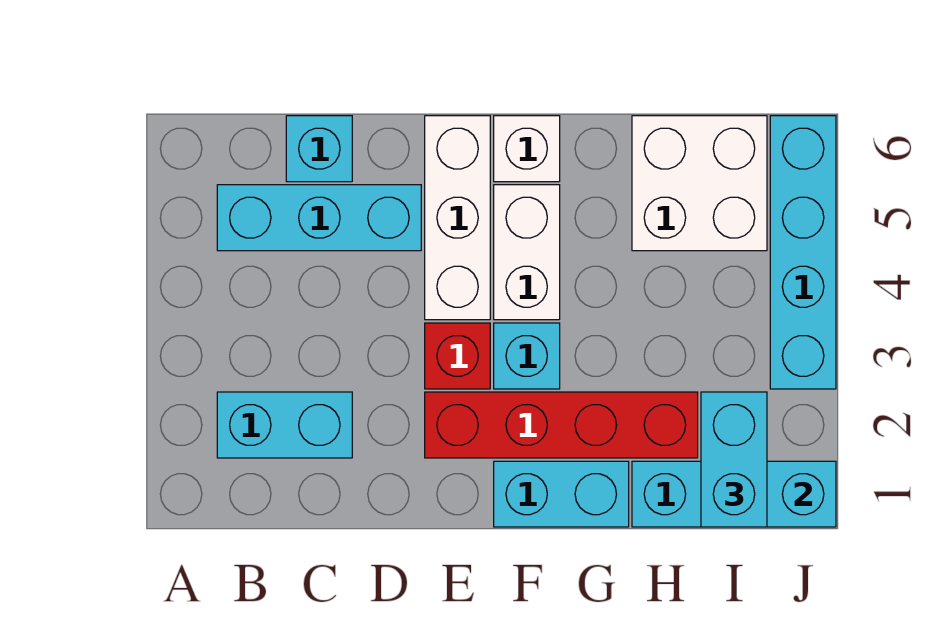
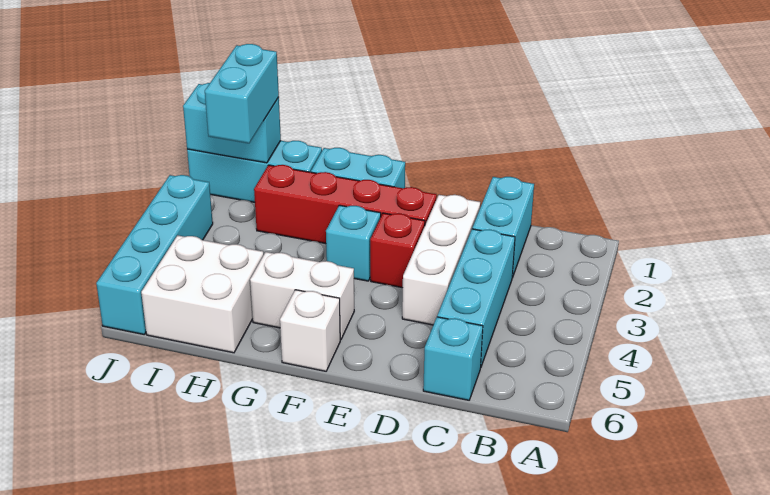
cyan 1x2 brick [217,392,352,458] -> cyan 1x2 brick turned to [472,177,534,278]
cyan 1x3 brick [217,185,421,251] -> cyan 1x3 brick turned to [437,229,515,366]
white 1x3 brick [425,116,490,320] -> white 1x3 brick moved to [402,195,480,325]
white 1x2 brick [494,185,560,320] -> white 1x2 brick turned to [250,252,354,340]

